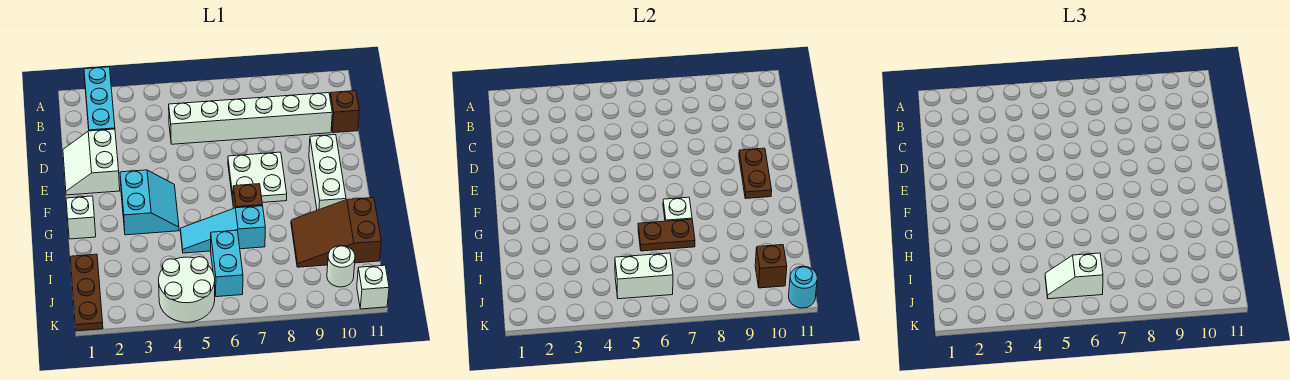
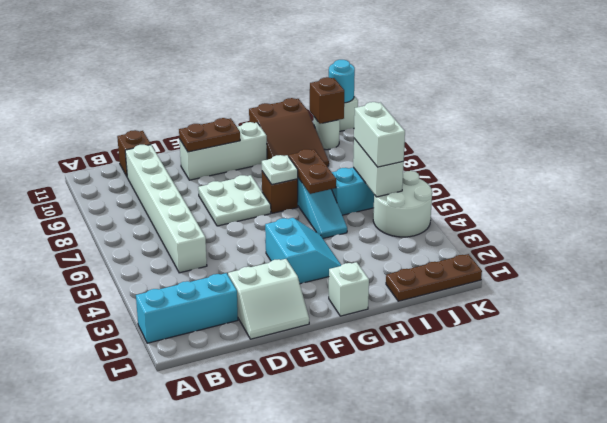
cyan 2x2 slope [120,170,179,235] -> cyan 2x2 slope turned to [265,218,341,284]
white 1x2 slope [1045,253,1103,299] -> white 1x2 brick [354,102,405,167]

